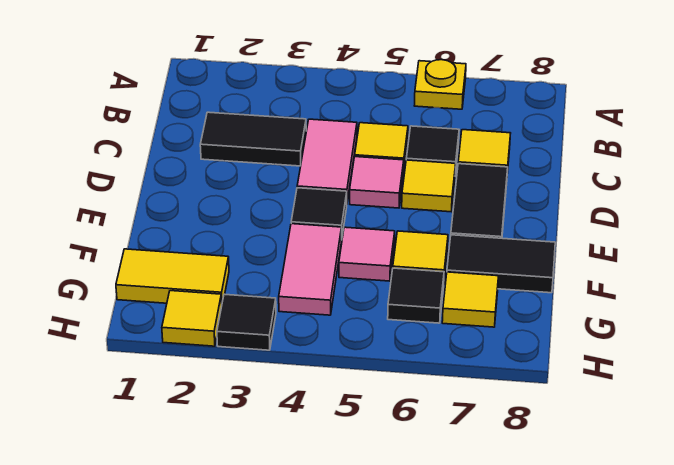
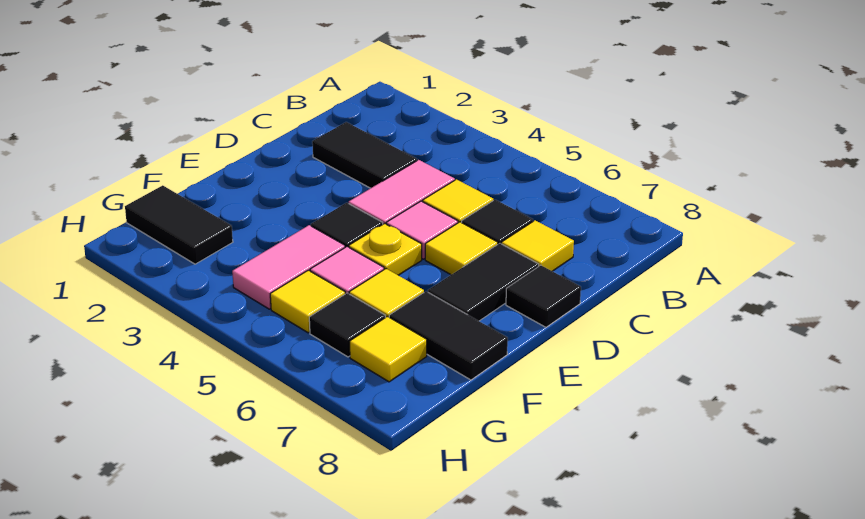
yellow 1x1 plate [414,60,466,109] -> yellow 1x1 plate moved to [349,223,422,275]
yellow 1x2 tile [116,249,229,303] -> black 1x2 tile [125,185,233,264]
yellow 1x1 tile [162,291,222,346] -> yellow 1x1 tile moved to [270,270,345,333]
black 1x1 tile [217,294,276,350] -> black 1x1 tile moved to [506,265,581,327]

